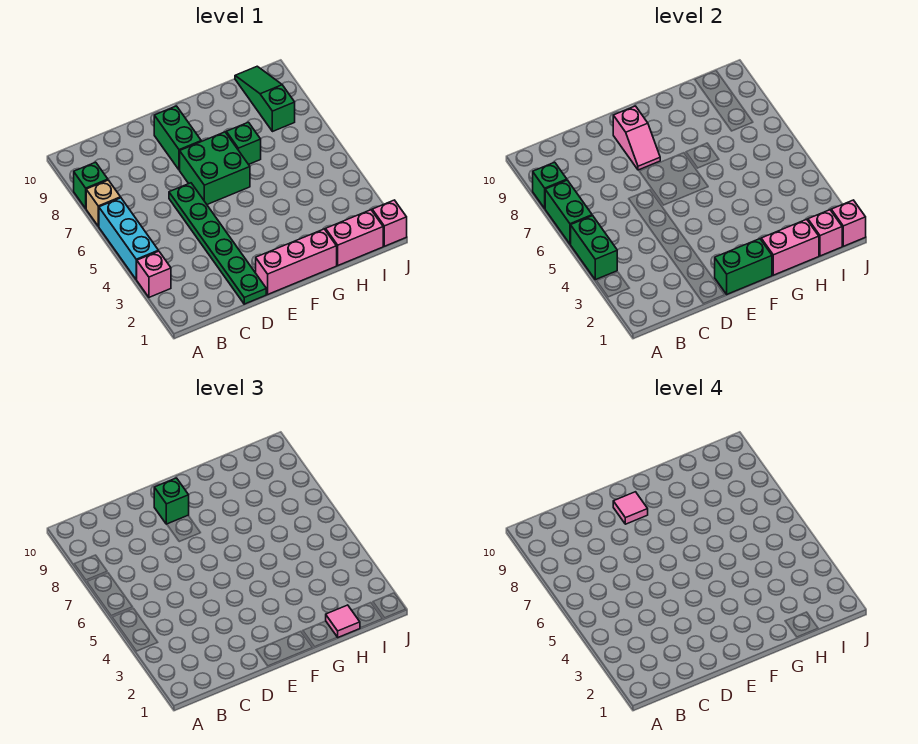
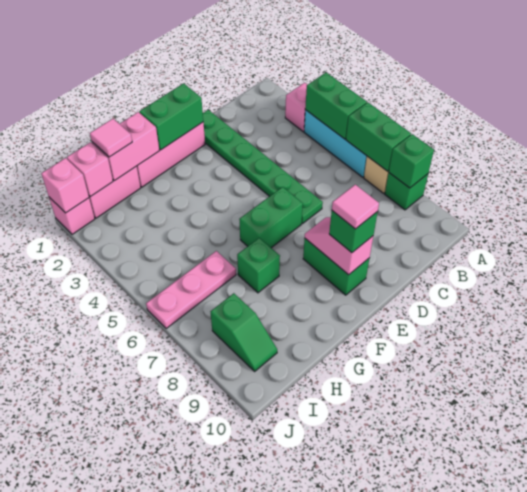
green 2x2 brick [180,132,250,204] -> green 1x2 brick [239,187,303,248]
none -> pink 1x3 plate [146,251,236,328]
green 1x3 slope [235,66,295,132] -> green 1x2 slope [211,293,277,371]

